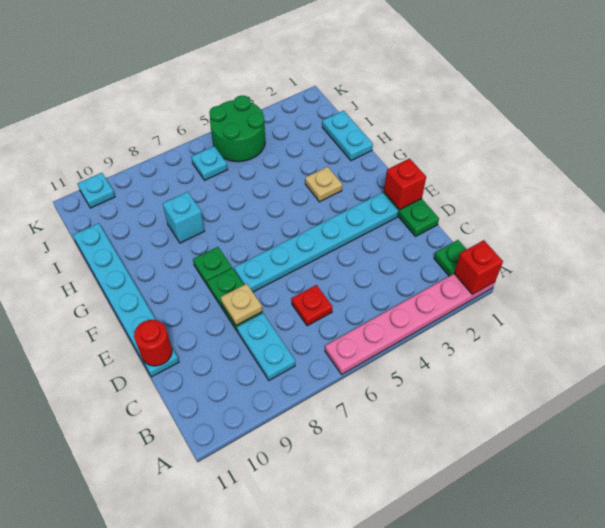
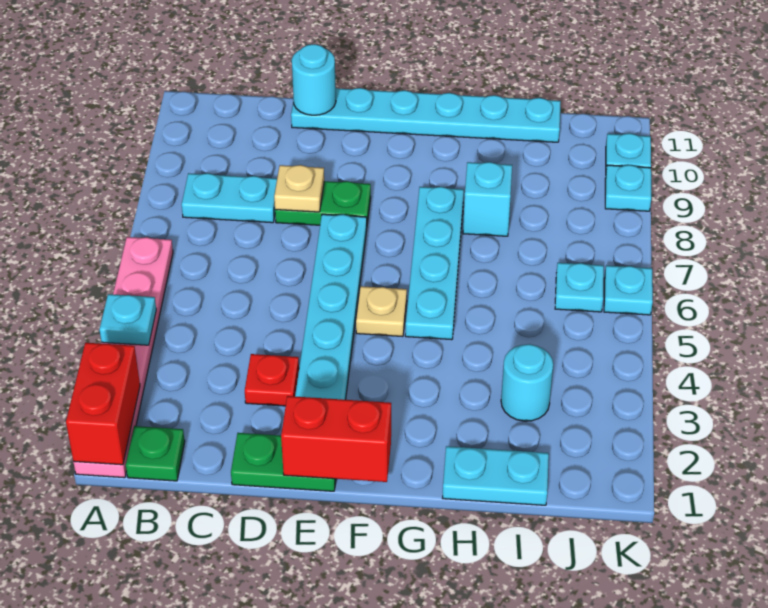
red 1x1 brick [454,240,503,295] -> red 1x2 brick [66,343,140,465]
none -> cyan 1x1 plate [99,294,156,345]
red 1x1 plate [291,285,332,326] -> red 1x1 plate moved to [245,354,299,406]
red 1x1 round brick [134,320,172,366] -> cyan 1x1 round brick [292,44,336,115]
red 1x1 brick [384,158,426,210] -> red 1x2 brick [281,396,391,482]
green 1x1 plate [193,247,232,286] -> none
tan 1x1 plate [305,167,342,202] -> tan 1x1 plate moved to [356,286,407,337]
none -> cyan 1x4 plate [405,187,464,340]
none -> cyan 1x1 round brick [501,344,553,421]
green 2x2 round brick [209,95,265,162] -> none
none -> cyan 1x1 plate [604,265,653,315]
none -> cyan 1x1 plate [605,165,651,211]

